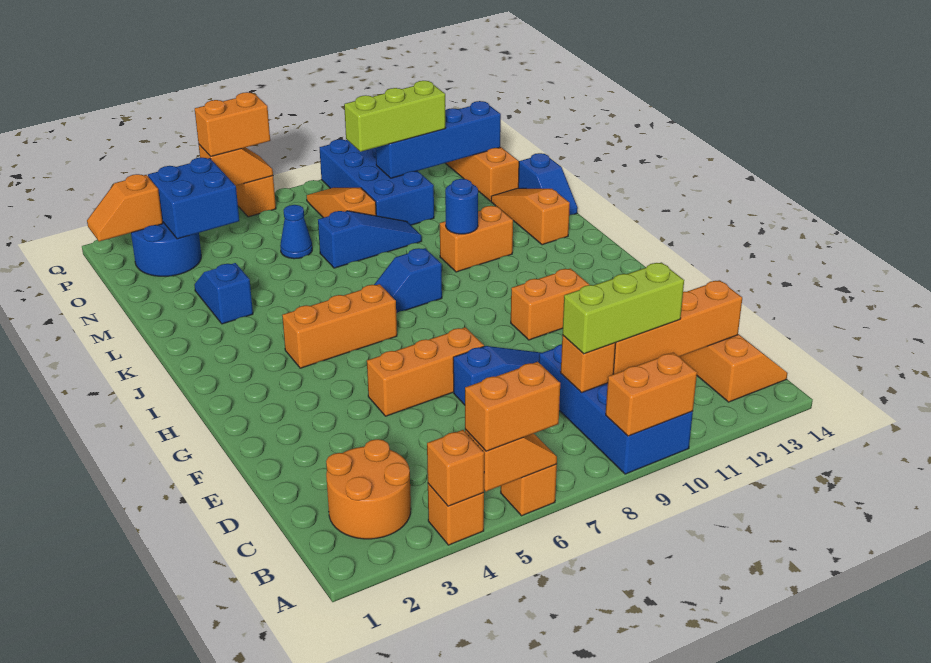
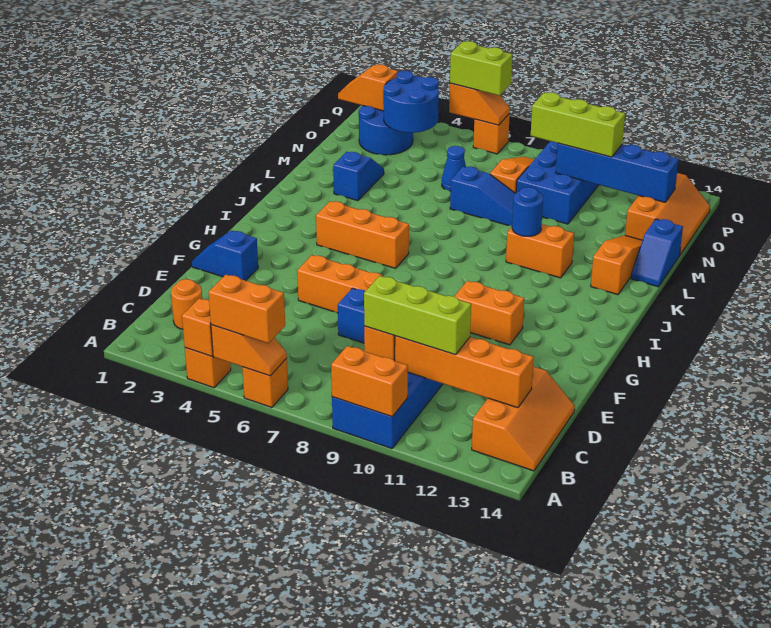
orange 2x2 round brick [326,439,411,539] -> orange 1x1 round brick [171,279,202,329]
blue 1x2 slope [374,248,442,313] -> blue 1x2 slope moved to [192,230,258,281]
blue 2x2 brick [148,157,239,239] -> blue 2x2 round brick [383,71,439,133]
orange 1x2 brick [195,92,270,156] -> lime 1x2 brick [450,41,513,96]

